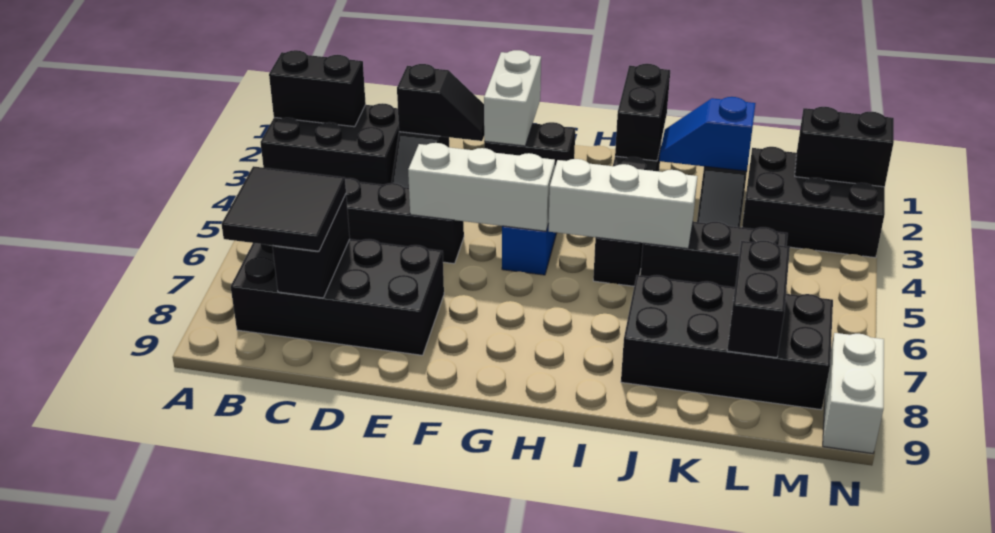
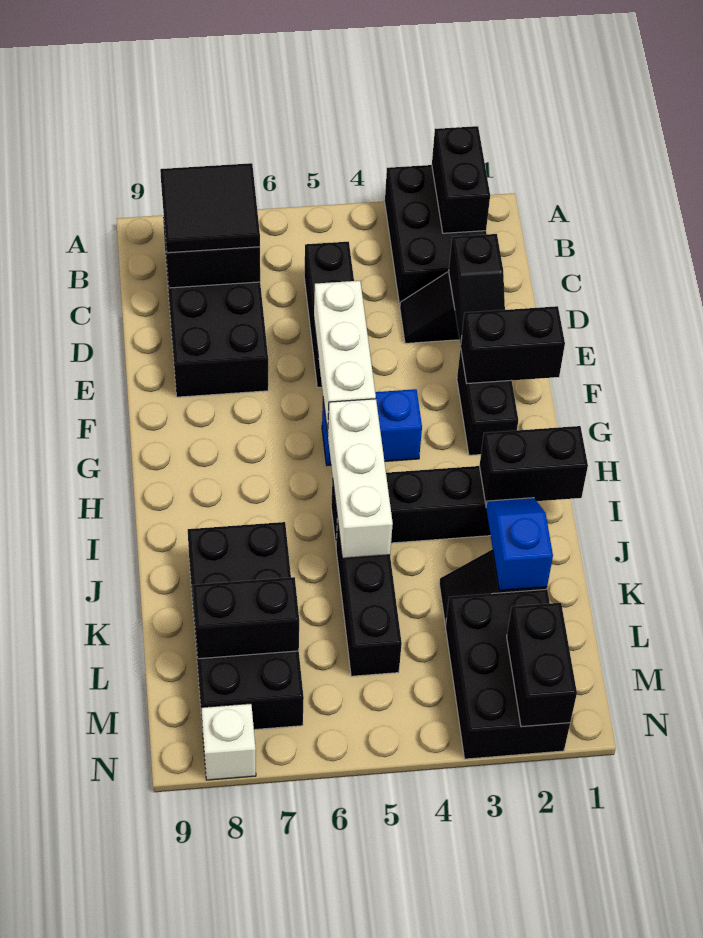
white 1x2 brick [484,50,541,146] -> black 1x2 brick [461,306,565,384]
white 1x2 brick [823,333,884,453] -> white 1x1 brick [201,703,256,780]

